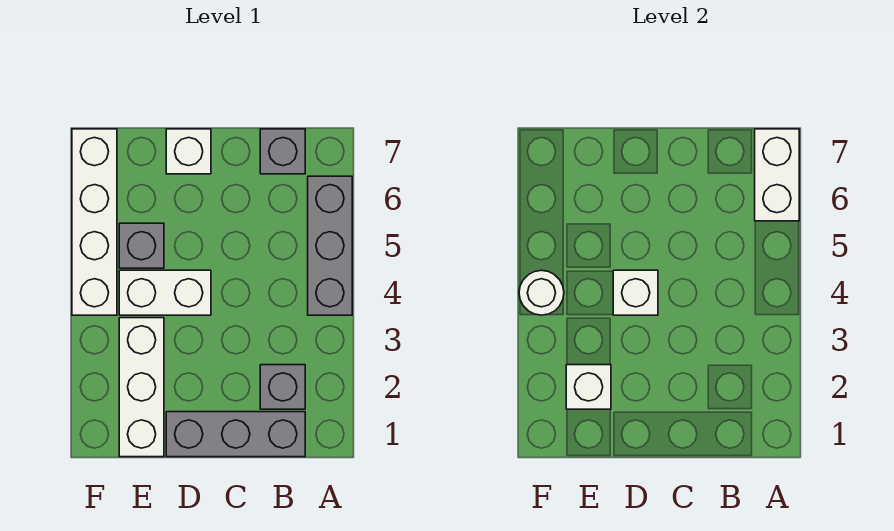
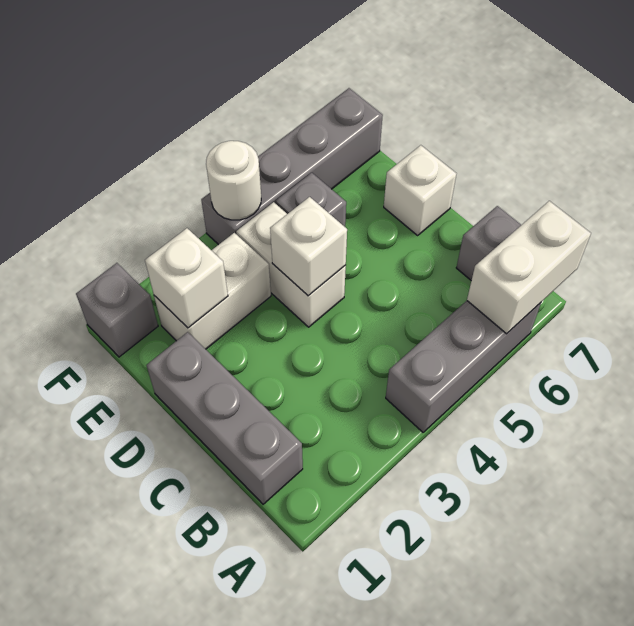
grey 1x1 brick [260,365,305,409] -> grey 1x1 brick moved to [76,263,158,357]
white 1x3 brick [119,318,164,457] -> white 1x2 brick [154,233,271,349]
white 1x4 brick [72,129,117,315] -> grey 1x4 brick [201,88,383,245]

